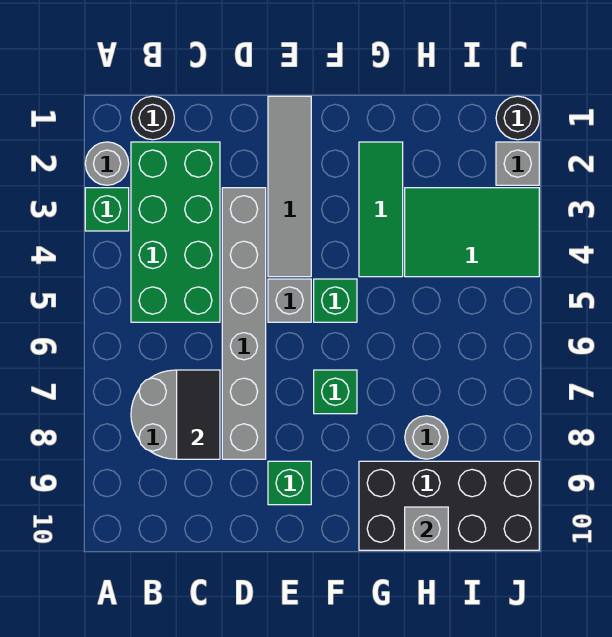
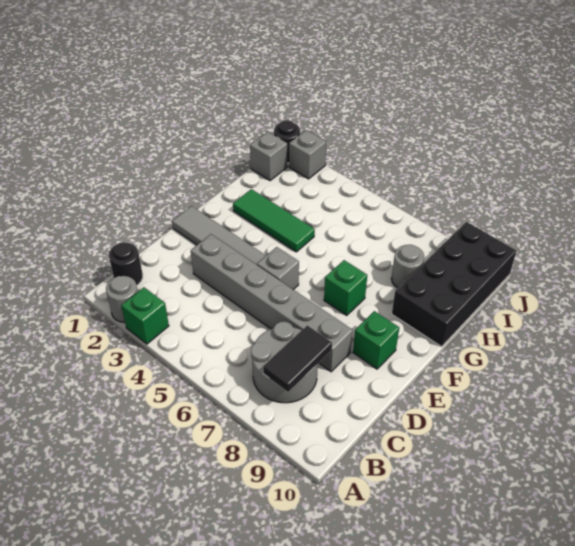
green 2x4 brick [131,142,220,322] -> none
black 1x2 tile [177,370,220,459] -> black 1x2 tile turned to [263,325,332,392]
green 1x1 brick [314,279,357,322] -> none
green 2x3 tile [405,188,539,277] -> none
grey 1x1 brick [405,507,448,550] -> grey 1x1 brick moved to [250,132,287,181]

